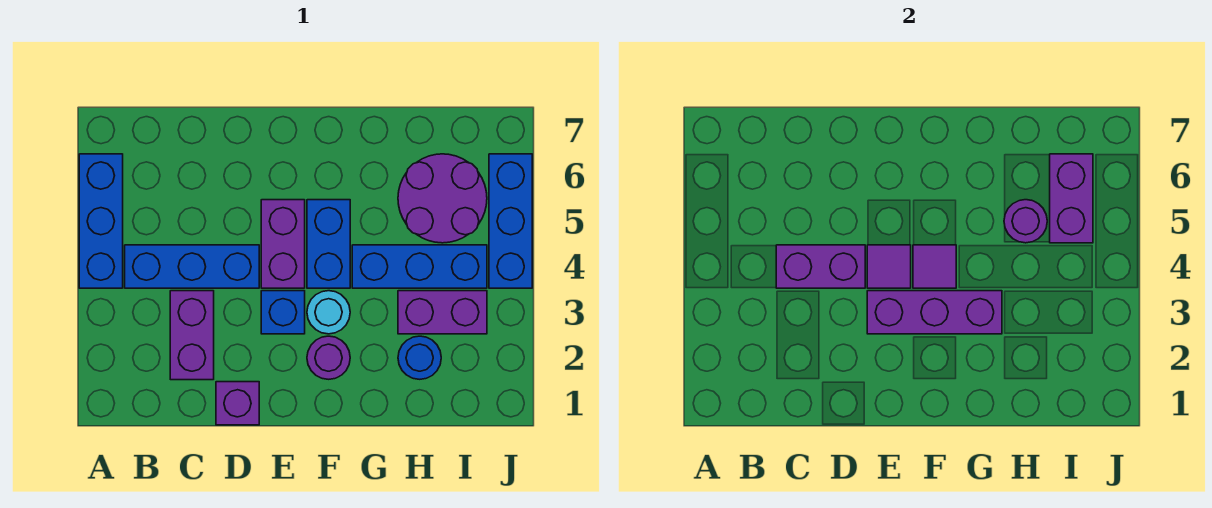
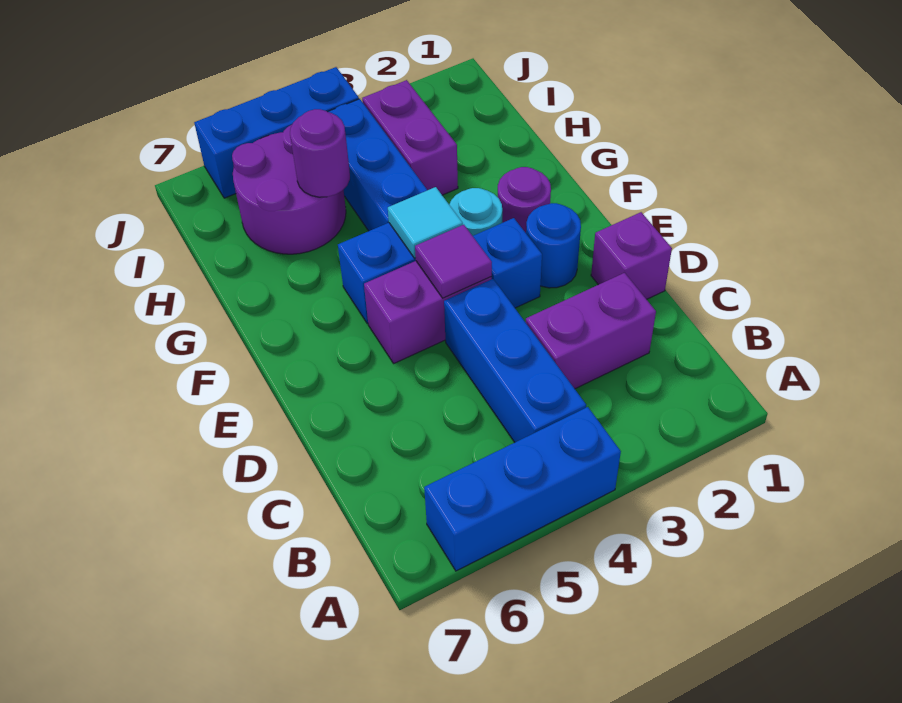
purple 1x2 brick [776,245,865,288] -> none
purple 1x3 brick [867,291,1002,334] -> none
purple 1x1 tile [913,245,956,288] -> cyan 1x1 tile [388,187,463,258]
blue 1x1 round brick [398,336,441,379] -> blue 1x1 round brick moved to [526,203,581,288]
purple 1x2 brick [1050,154,1093,243] -> none

